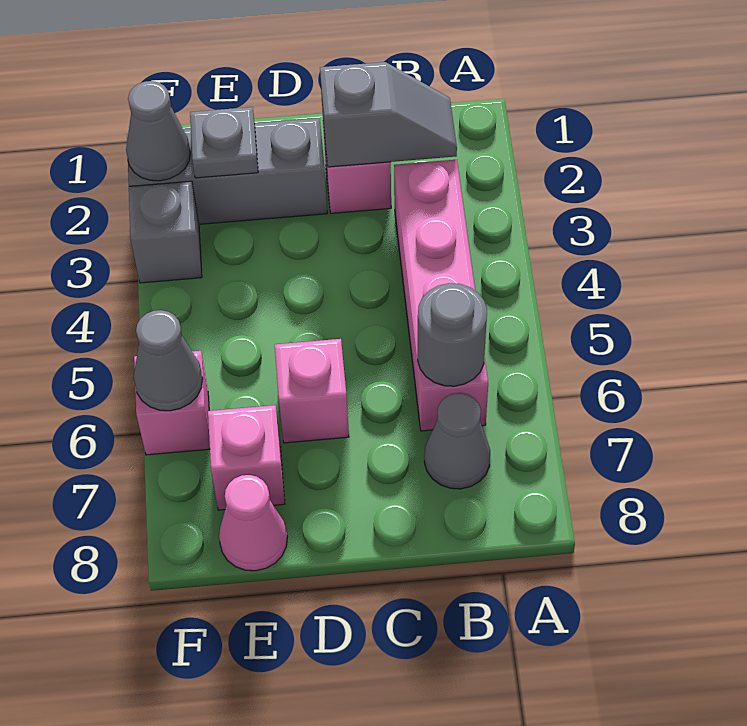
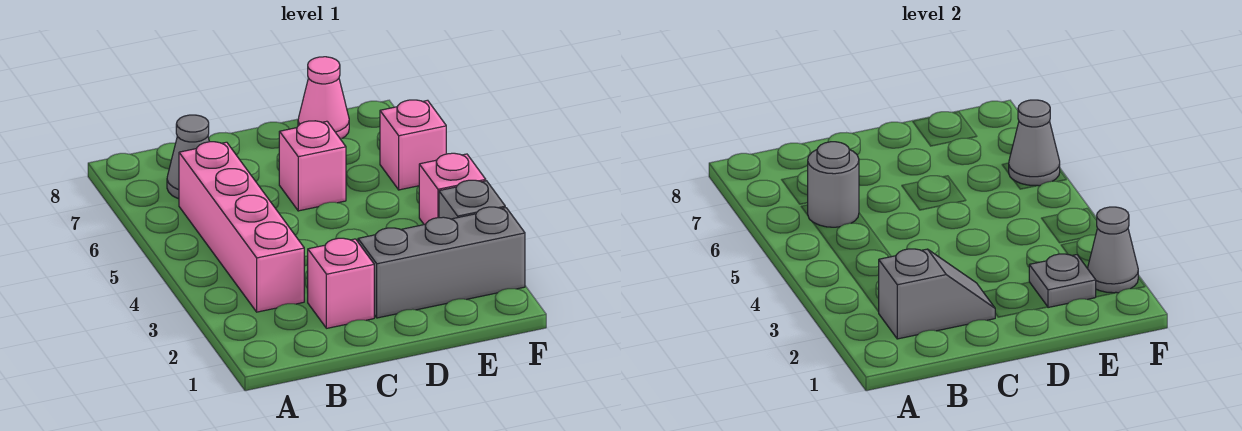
grey 1x2 slope [320,62,457,167] -> grey 1x2 slope turned to [879,249,995,339]
pink 1x1 brick [208,405,285,510] -> pink 1x1 brick moved to [419,153,486,225]

